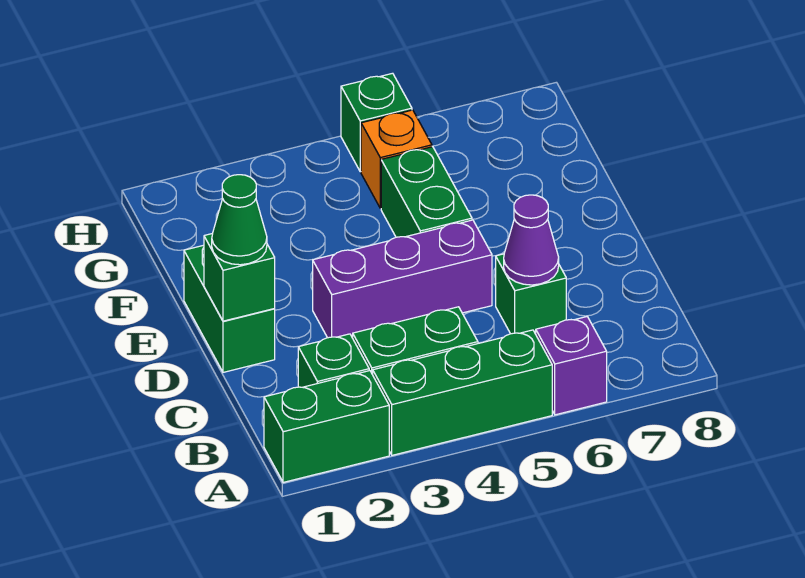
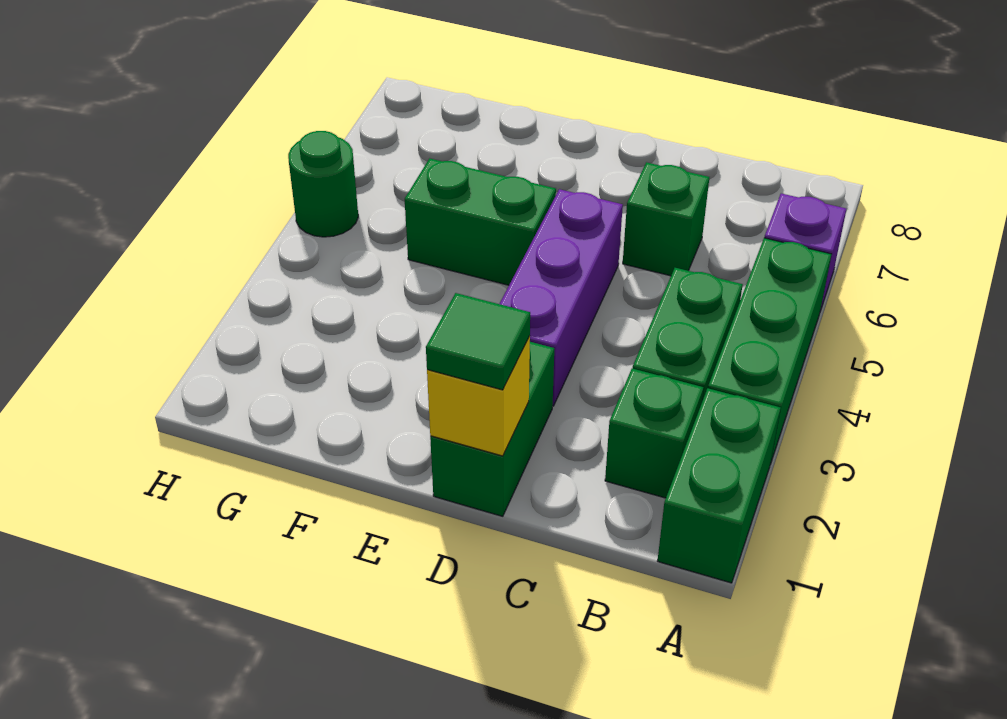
purple 1x1 cone [504,195,559,285] -> none
green 1x2 brick [184,245,275,372] -> green 1x2 brick turned to [430,342,554,516]
green 1x1 brick [204,233,275,321] -> yellow 1x1 brick [427,336,530,456]
green 1x1 cone [212,175,267,265] -> green 1x1 tile [426,293,530,390]
orange 1x1 brick [361,110,432,208] -> none
green 1x1 brick [341,73,412,172] -> green 1x1 round brick [288,131,358,237]

